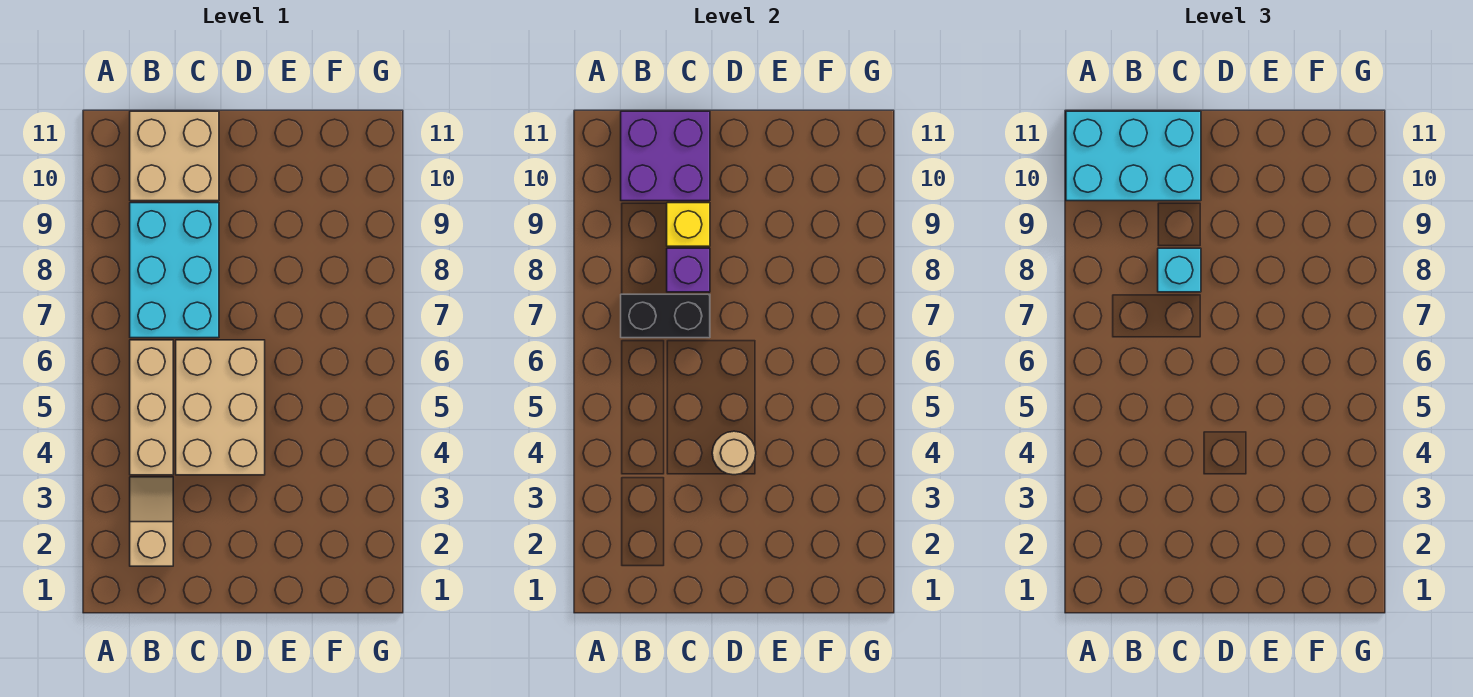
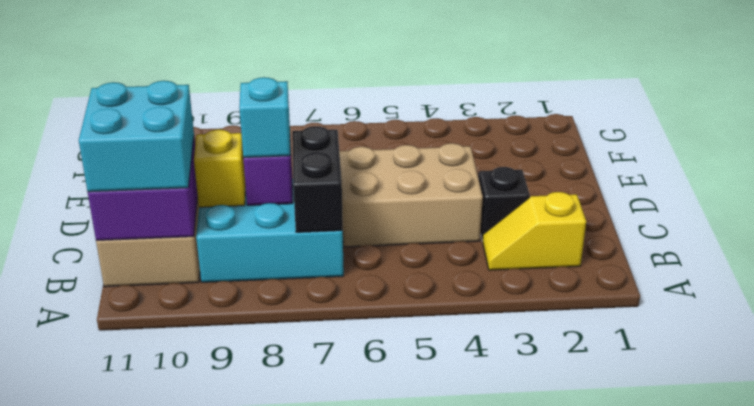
cyan 2x3 brick [1066,111,1201,201] -> cyan 2x2 brick [79,81,194,192]
tan 1x2 slope [130,477,173,566] -> yellow 1x2 slope [483,192,586,270]
tan 1x3 brick [130,340,173,475] -> none
none -> black 1x1 brick [479,167,530,241]
tan 1x1 round brick [712,431,756,475] -> none

